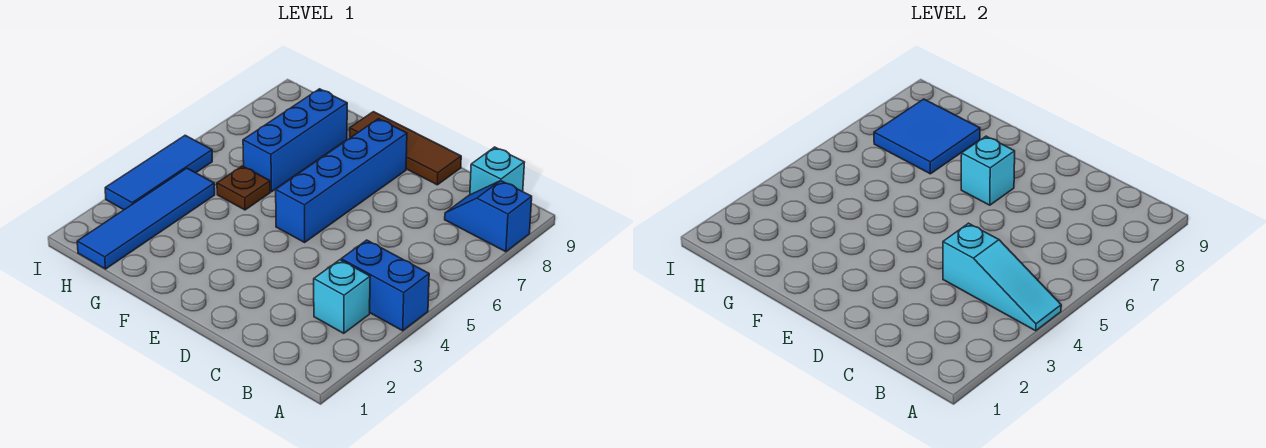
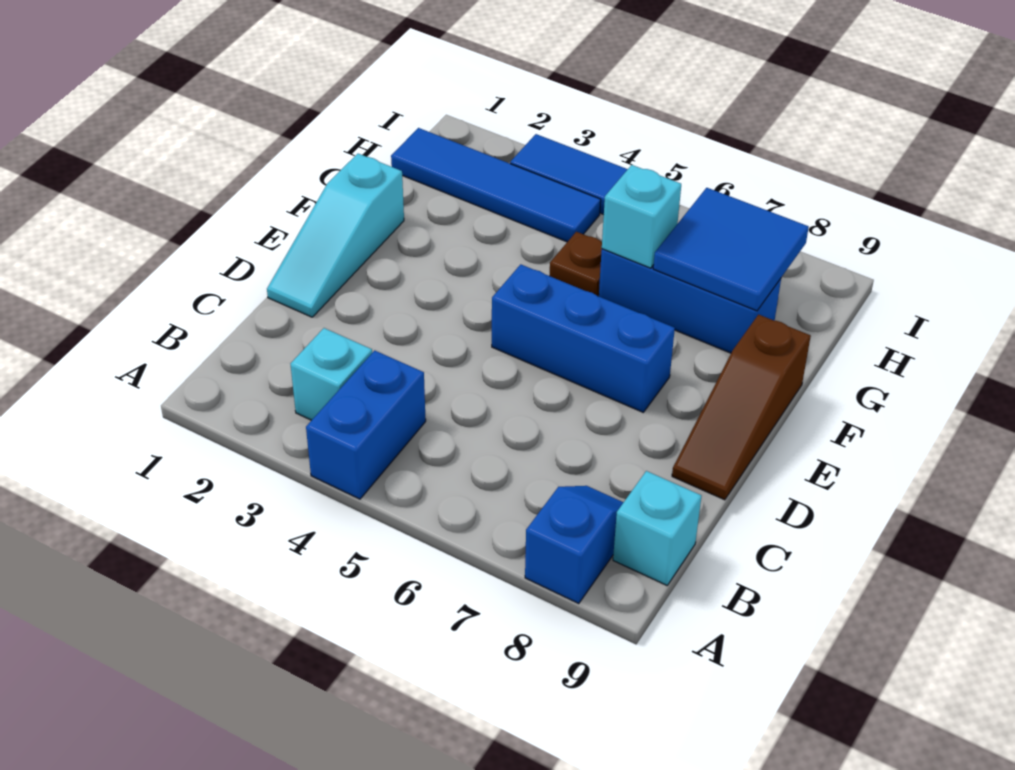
cyan 1x3 slope [943,223,1061,331] -> cyan 1x3 slope moved to [267,154,404,317]
brown 1x3 tile [350,112,461,185] -> brown 1x3 slope [672,315,811,500]
blue 1x4 brick [276,119,407,242] -> blue 1x3 brick [492,264,675,412]
cyan 1x1 brick [961,136,1015,205] -> cyan 1x1 brick moved to [602,165,681,268]

